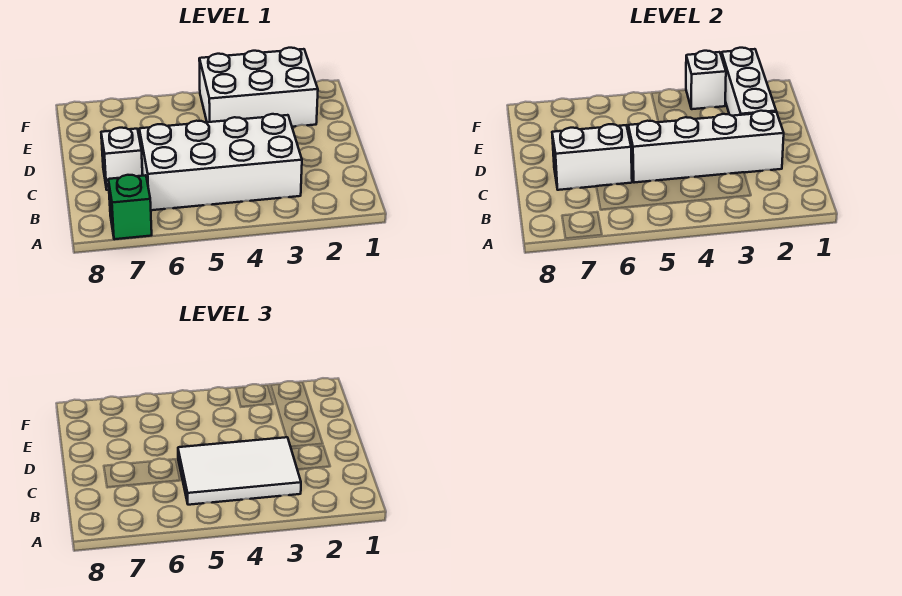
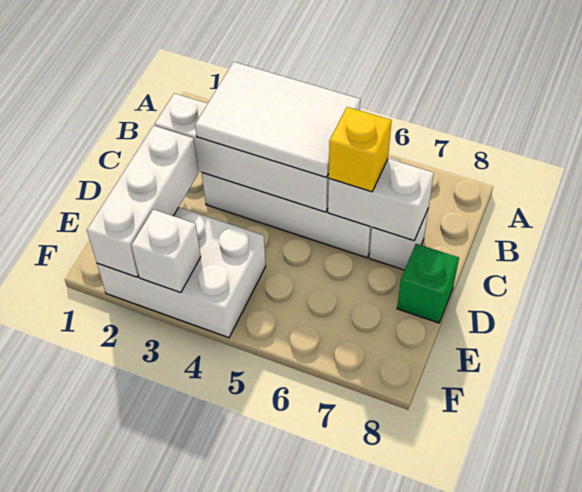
green 1x1 brick [108,175,152,239] -> green 1x1 brick moved to [397,244,459,323]
none -> yellow 1x1 brick [329,107,392,192]

